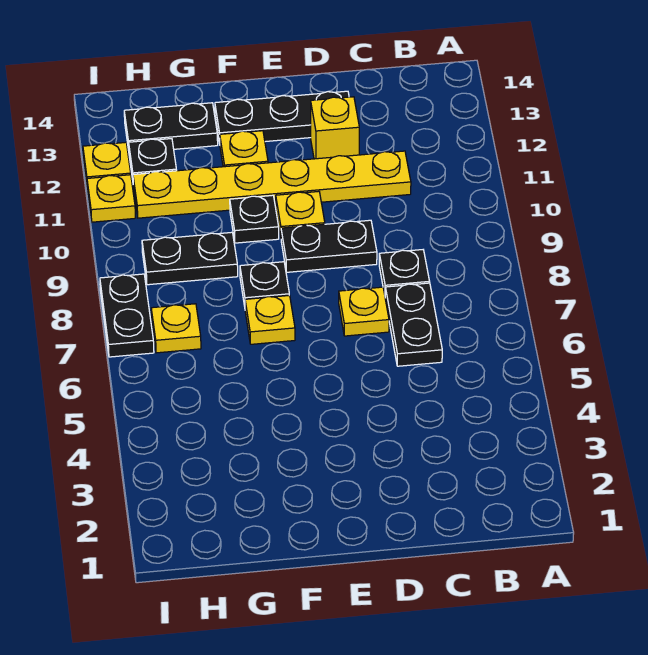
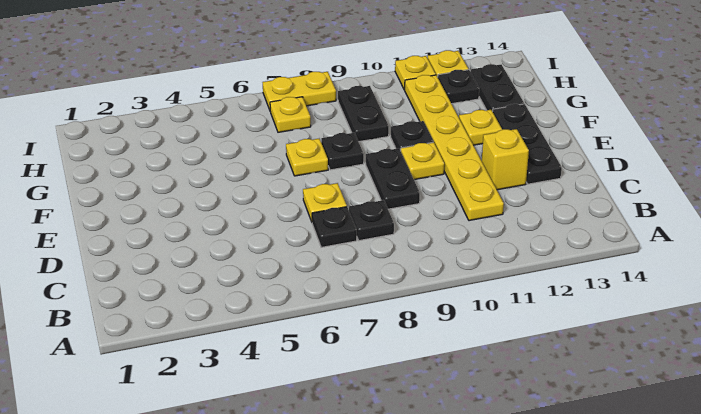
black 1x2 plate [385,283,442,366] -> black 1x1 plate [312,207,357,247]
black 1x2 plate [100,274,154,357] -> yellow 1x2 plate [263,72,336,110]

